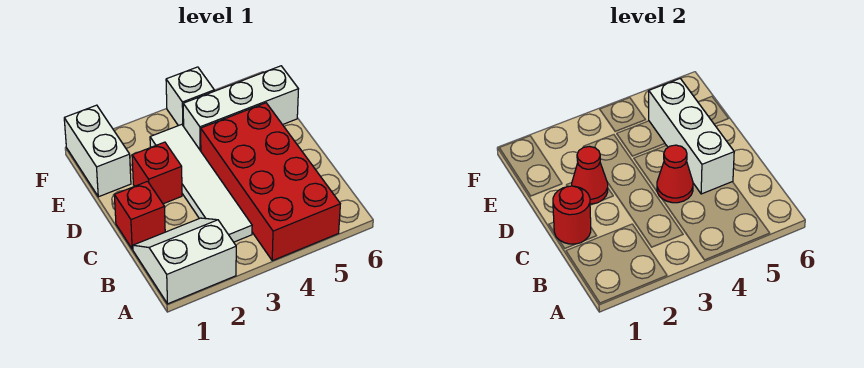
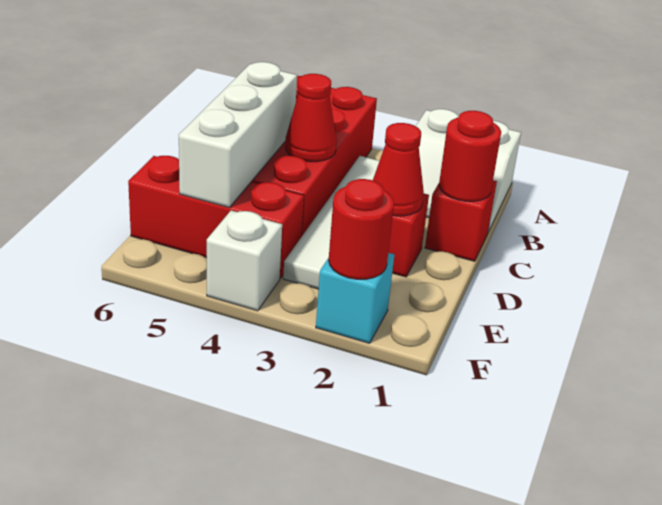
white 1x2 brick [64,105,131,197] -> none
white 1x3 brick [183,66,298,151] -> red 1x3 brick [128,156,304,278]
none -> cyan 1x1 brick [316,253,394,343]
none -> red 1x1 round brick [329,179,394,279]

